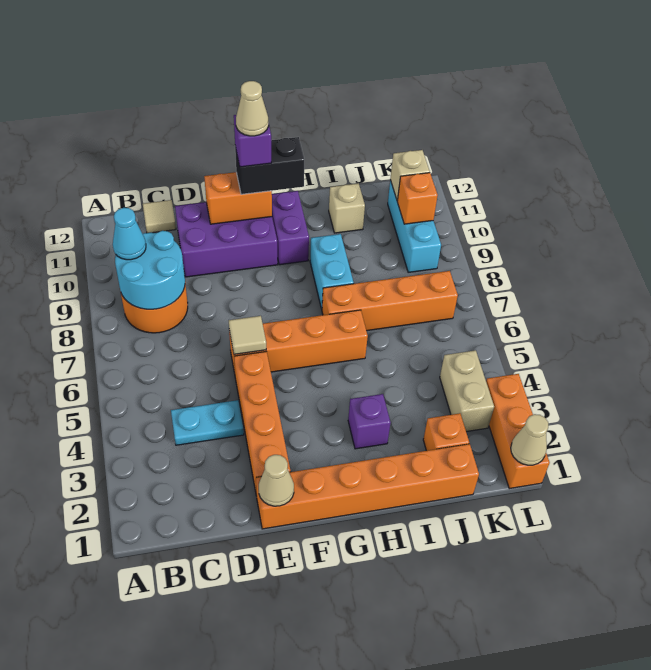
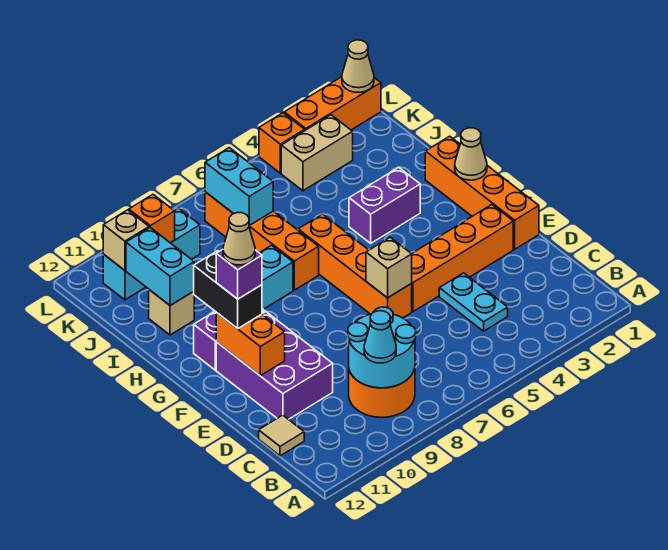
orange 1x6 brick [256,444,479,529] -> orange 1x4 brick [425,136,539,249]
tan 1x1 cone [259,455,294,506] -> tan 1x1 cone moved to [455,128,487,180]
tan 1x1 tile [229,316,266,354] -> tan 1x1 brick [366,237,412,298]
purple 1x1 brick [348,394,391,449] -> purple 1x2 brick [349,167,420,243]
none -> cyan 1x2 brick [126,228,194,306]
orange 1x1 brick [423,413,469,451] -> orange 1x1 brick moved to [259,113,305,173]
none -> cyan 1x2 brick [205,148,273,225]

